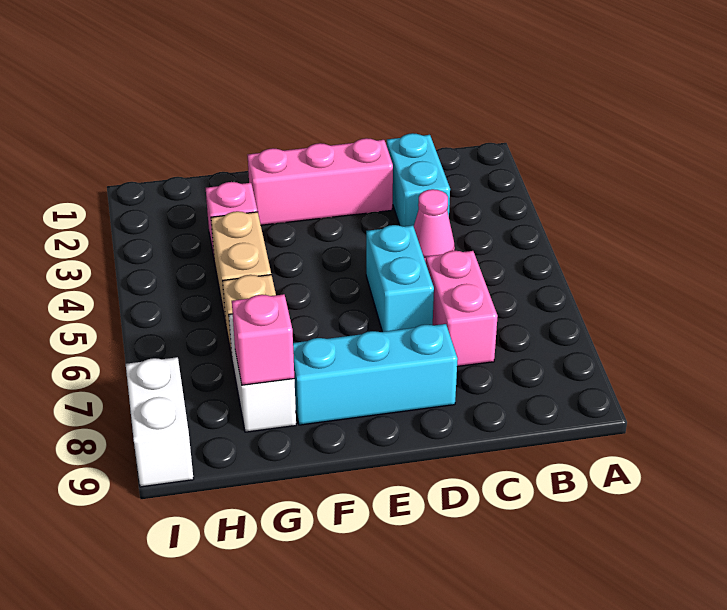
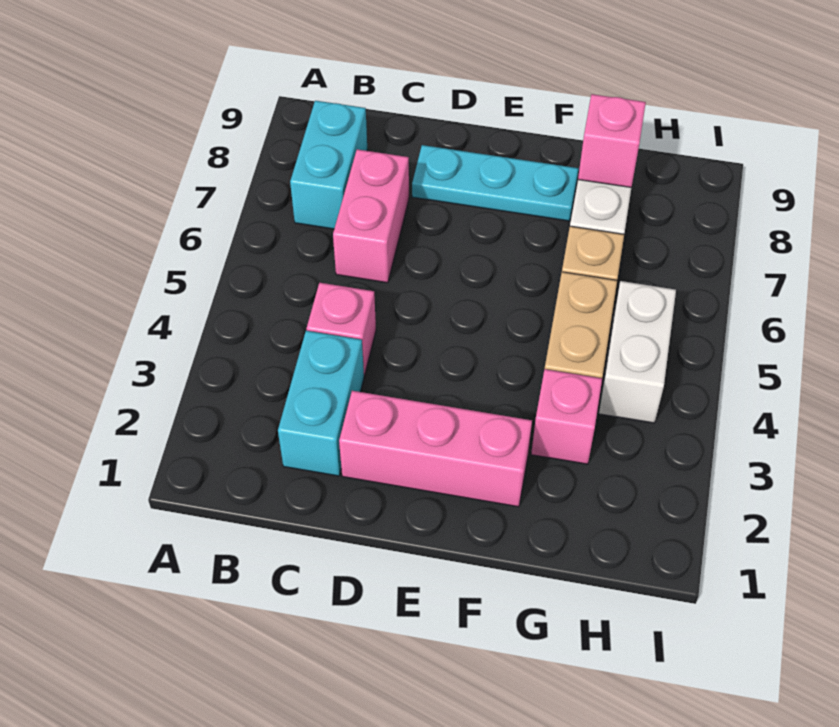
pink 1x1 cone [414,189,455,262] -> pink 1x1 brick [307,283,376,375]
cyan 1x2 brick [366,225,434,332] -> cyan 1x2 brick moved to [290,101,367,229]
cyan 1x3 brick [293,324,458,425] -> cyan 1x3 plate [412,145,579,221]
white 1x2 brick [126,357,194,487] -> white 1x2 brick moved to [599,281,676,423]

